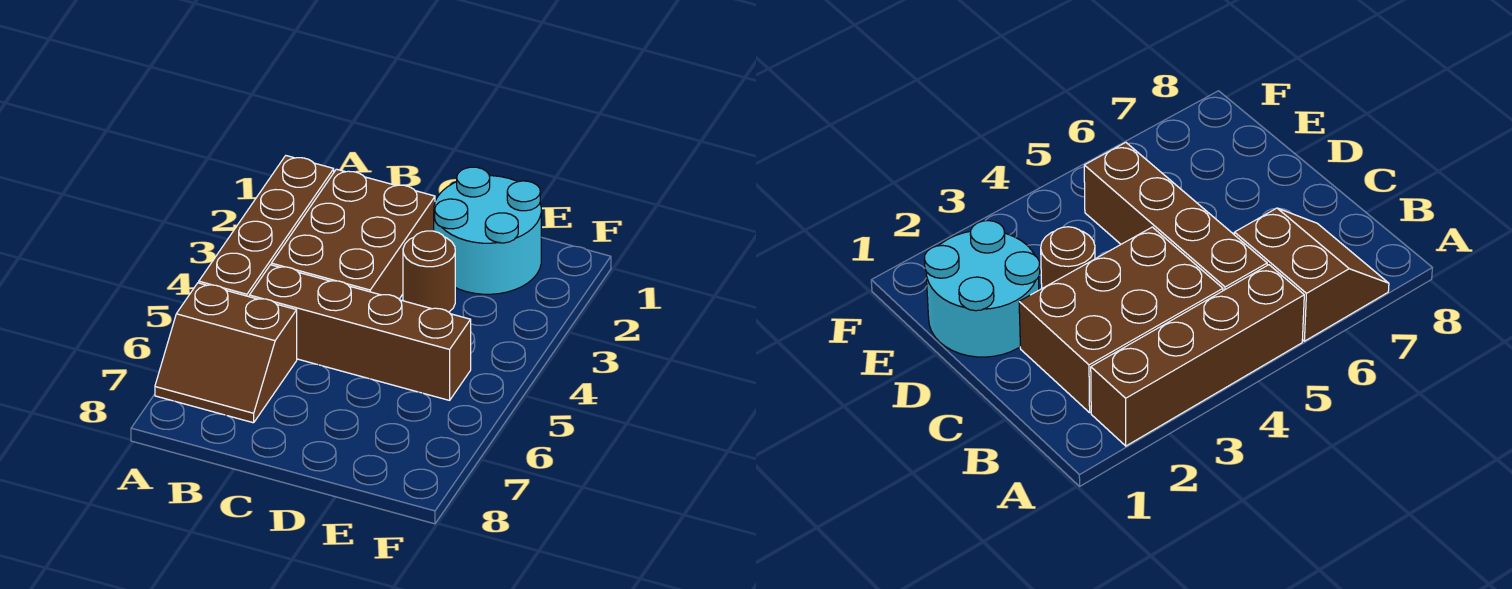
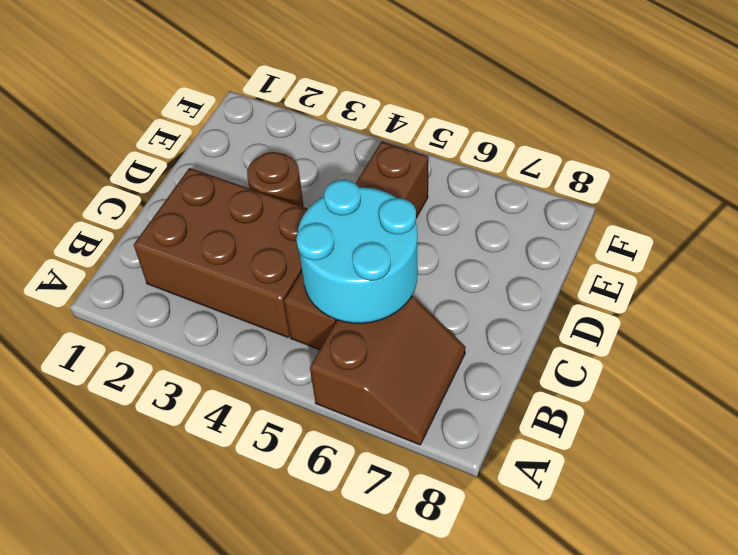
brown 1x4 brick [199,156,334,297] -> none
cyan 2x2 round brick [434,167,541,294] -> cyan 2x2 round brick moved to [296,180,418,323]

